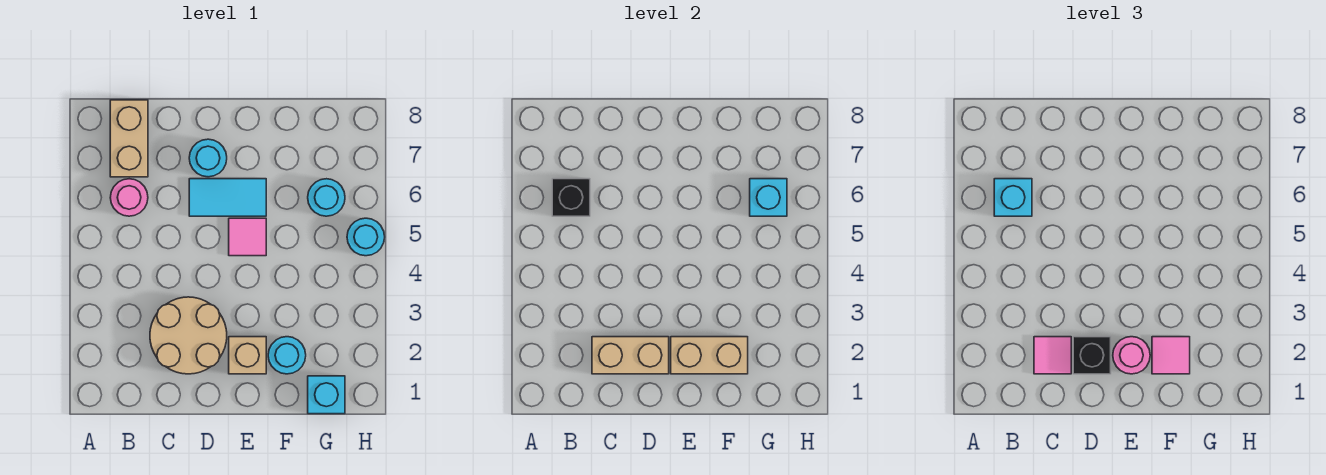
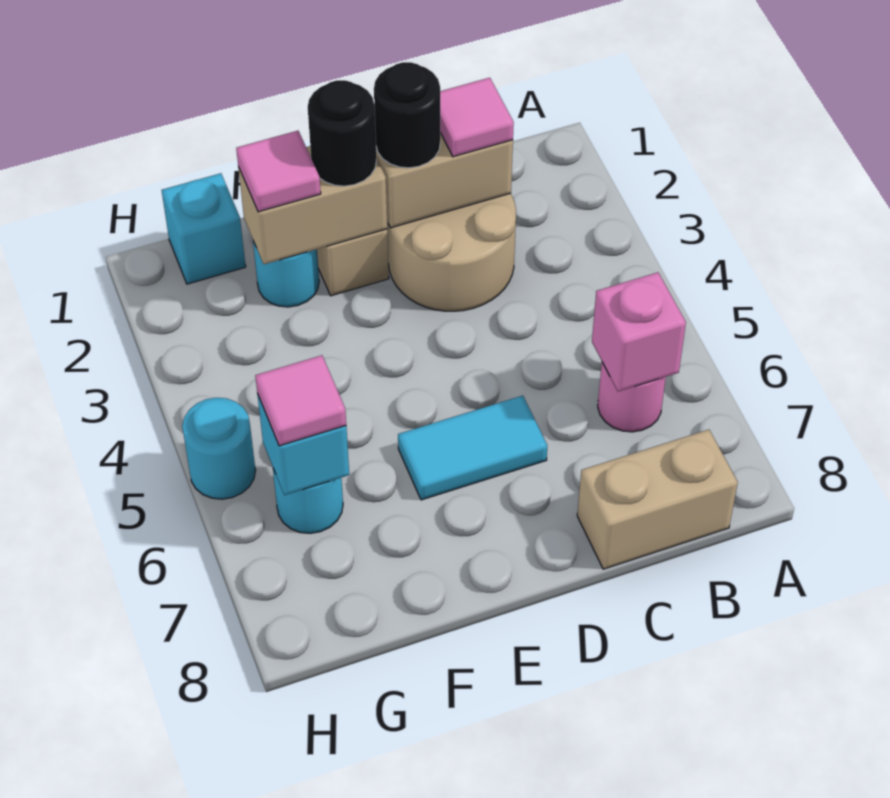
black 1x1 brick [552,179,590,216] -> pink 1x1 brick [592,272,686,391]
cyan 1x1 brick [994,179,1032,216] -> none
tan 1x2 brick [110,100,148,177] -> tan 1x2 brick turned to [577,430,738,569]
black 1x1 brick [1073,337,1111,374] -> black 1x1 round brick [374,62,440,168]
cyan 1x1 round brick [189,139,227,177] -> none
pink 1x1 round brick [1113,337,1150,374] -> black 1x1 round brick [308,80,376,186]
pink 1x1 tile [229,218,266,256] -> pink 1x1 tile moved to [255,355,346,446]

